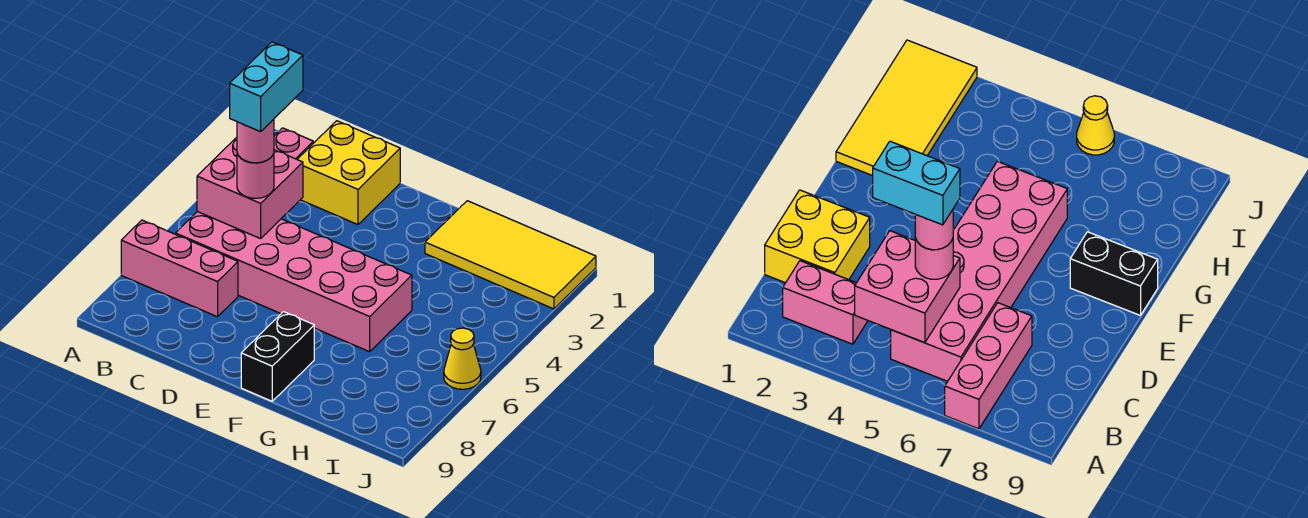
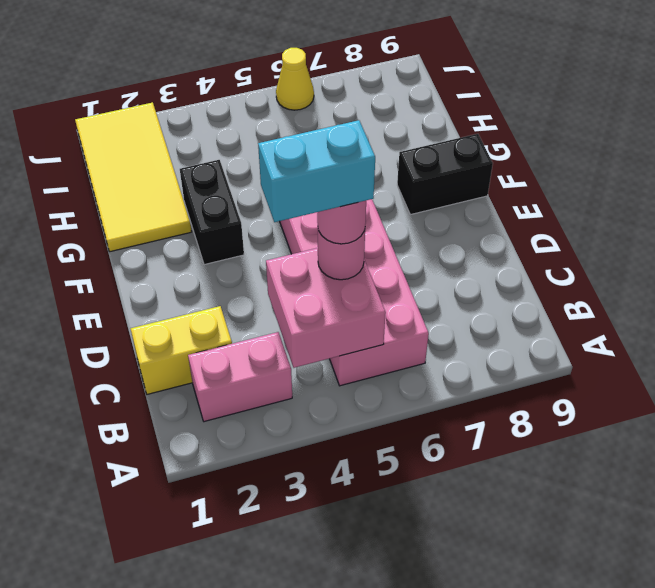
pink 1x3 brick [121,220,238,317] -> none
yellow 2x2 brick [297,121,400,225] -> yellow 1x2 brick [131,306,232,394]
none -> black 1x2 brick [180,160,244,265]

